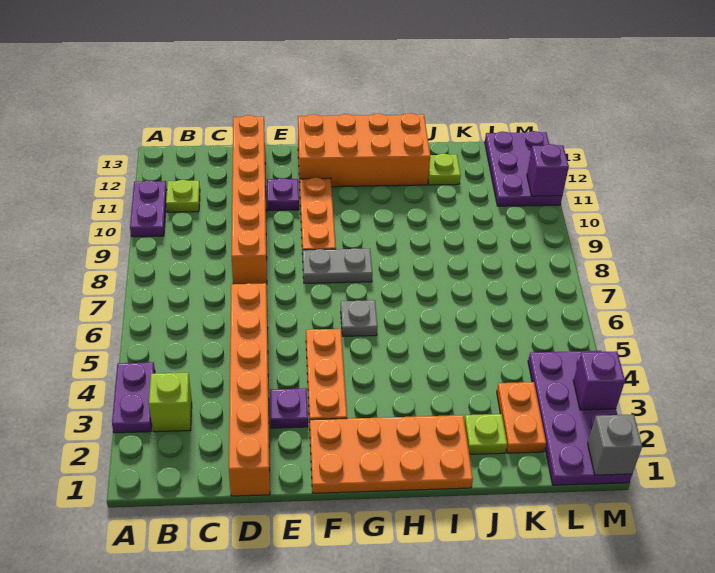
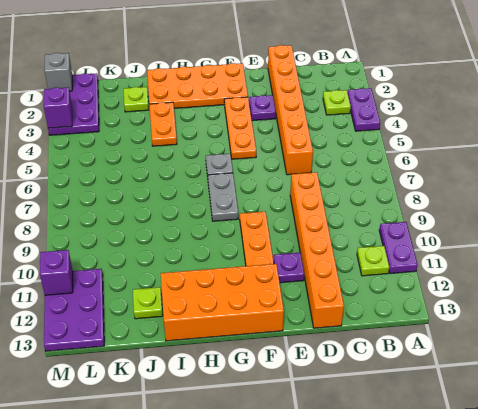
lime 1x1 brick [149,373,192,432] -> lime 1x1 plate [323,90,351,115]
grey 1x2 plate [303,248,372,283] -> grey 1x2 plate turned to [208,173,238,221]
orange 1x2 plate [497,382,546,453] -> orange 1x2 plate moved to [149,102,177,146]
purple 2x4 plate [528,351,632,485] -> purple 2x3 plate [48,73,99,135]

